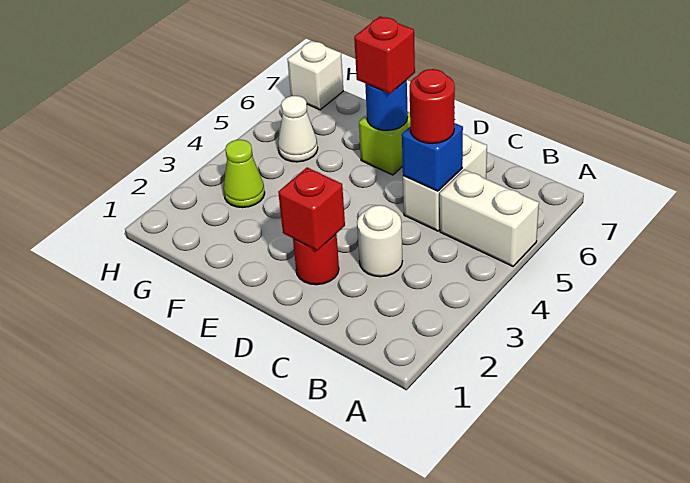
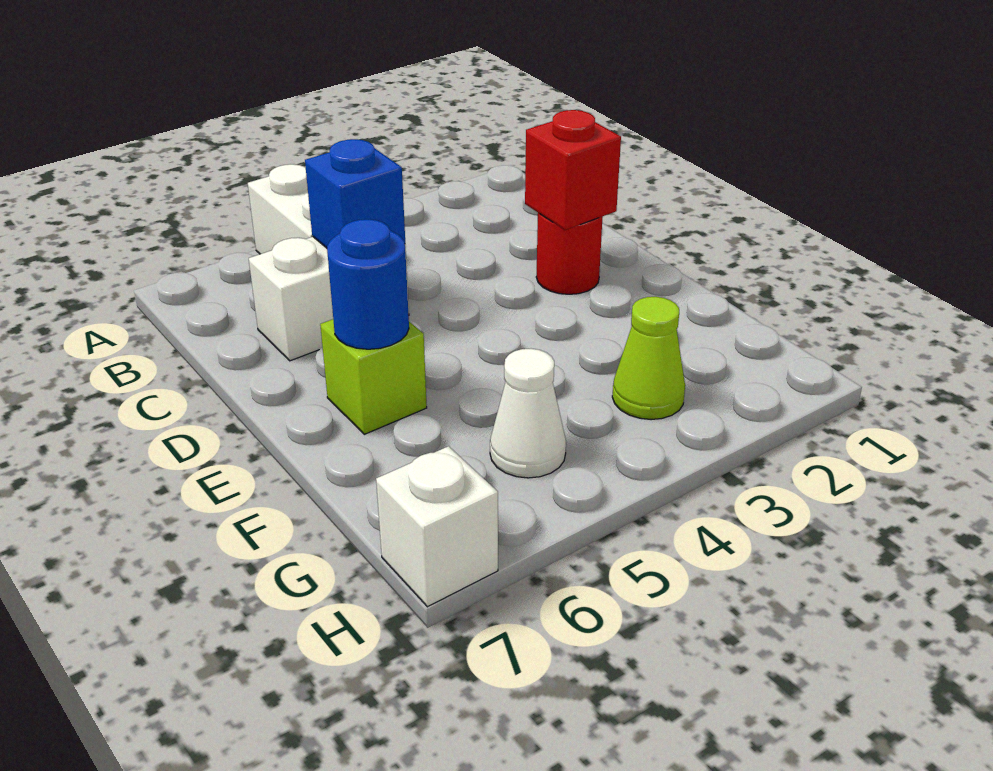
white 1x1 round brick [357,205,402,277] -> none
red 1x1 round brick [409,69,455,144] -> none
red 1x1 brick [354,16,415,94] -> none

